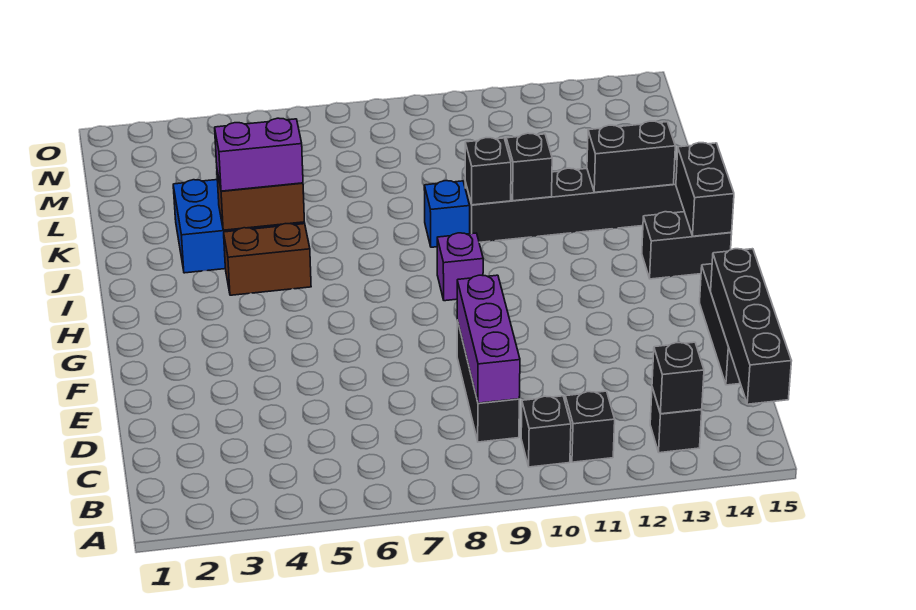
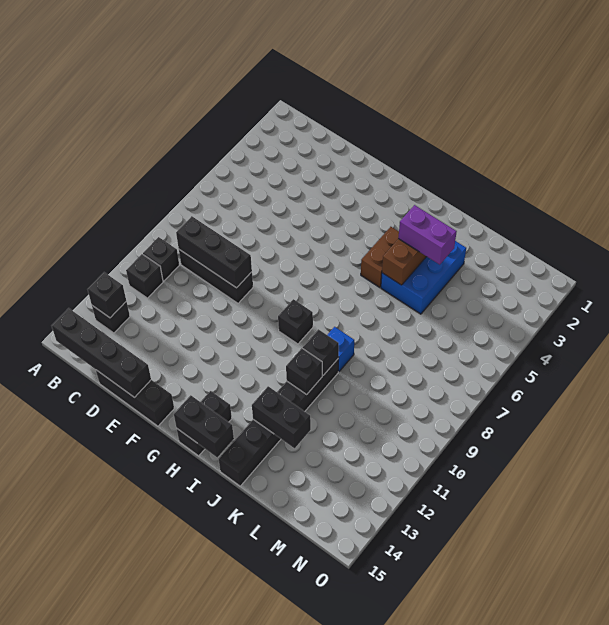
purple 1x3 brick [457,275,520,403] -> black 1x3 brick [176,216,252,288]
purple 1x1 brick [437,233,483,301] -> black 1x1 brick [278,299,313,344]
purple 1x2 brick [215,118,303,191] -> purple 1x2 brick turned to [398,205,457,265]
black 1x2 brick [587,121,675,192] -> black 1x2 brick turned to [252,386,311,448]

